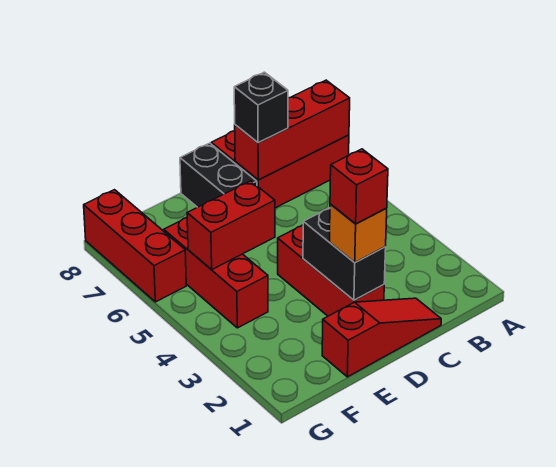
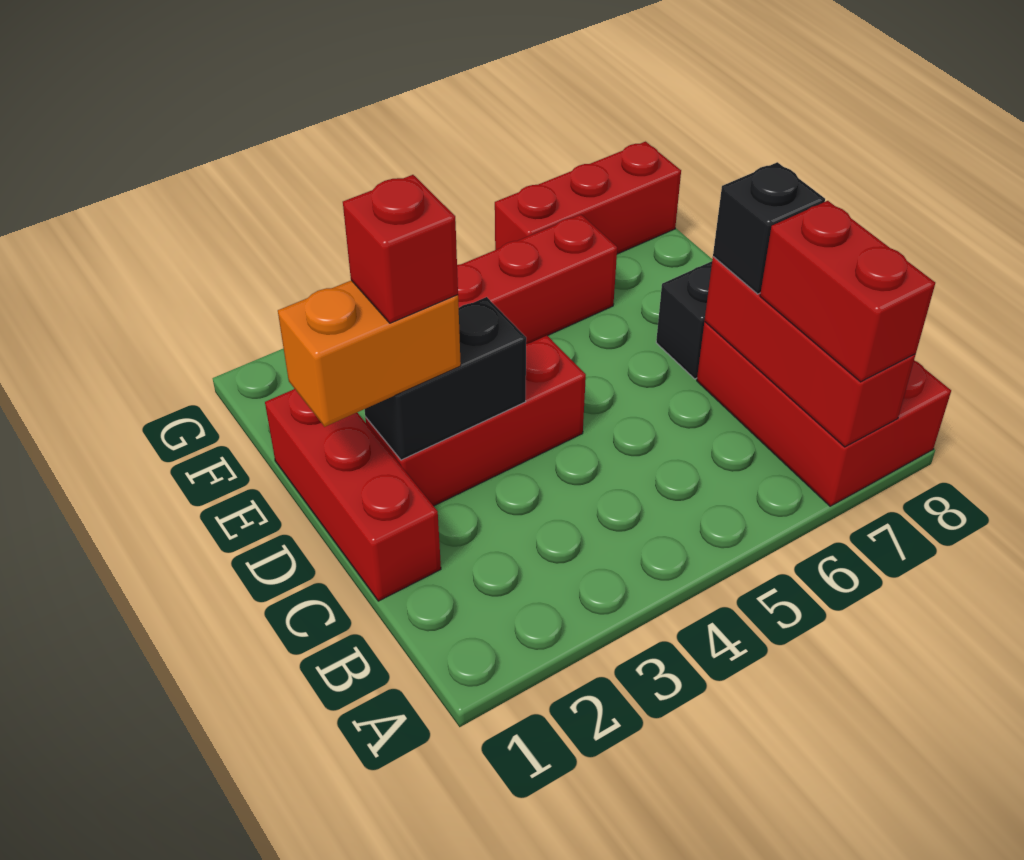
red 1x3 slope [322,298,441,377] -> red 1x3 brick [265,389,441,601]
orange 1x1 brick [329,204,387,262] -> orange 1x2 brick [278,280,461,427]
red 1x2 brick [187,181,275,270] -> red 1x2 brick moved to [760,201,935,382]

